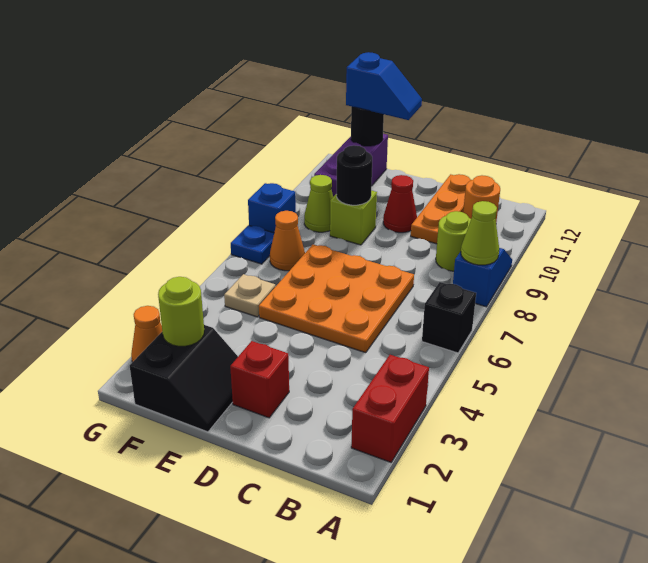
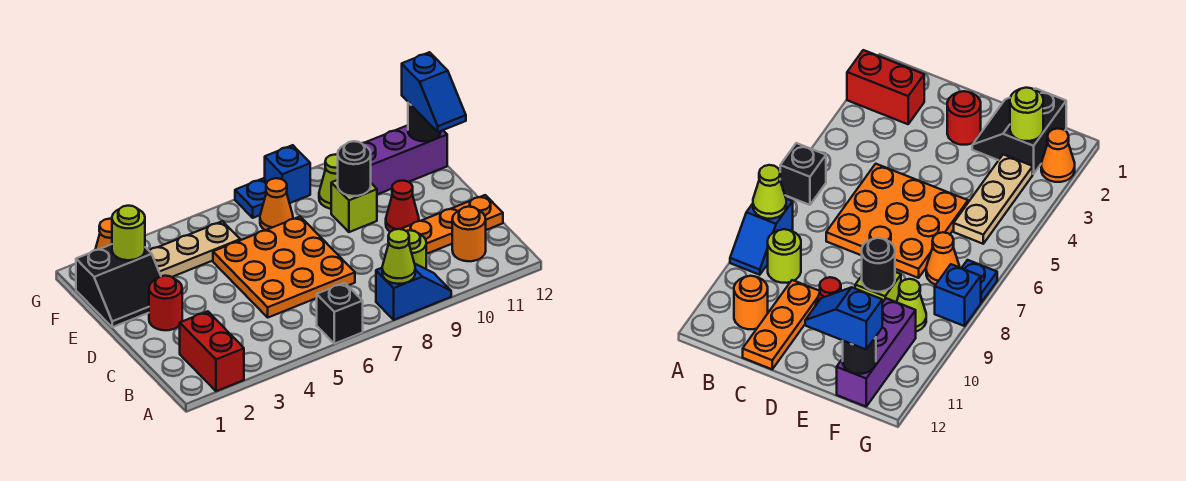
red 1x2 brick [351,355,429,462] -> red 1x2 brick turned to [180,311,244,391]
red 1x1 brick [230,341,289,418] -> red 1x1 round brick [149,276,182,330]
tan 1x1 plate [224,274,276,317] -> tan 1x3 plate [149,221,240,277]

